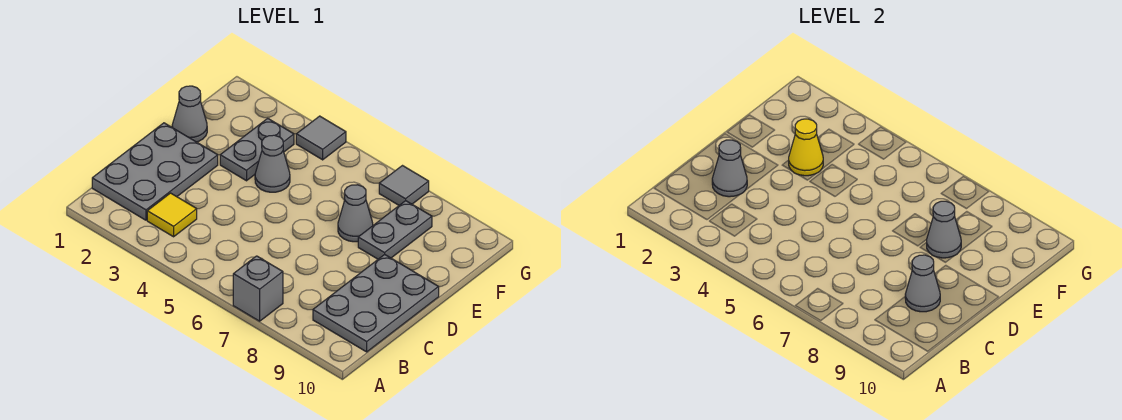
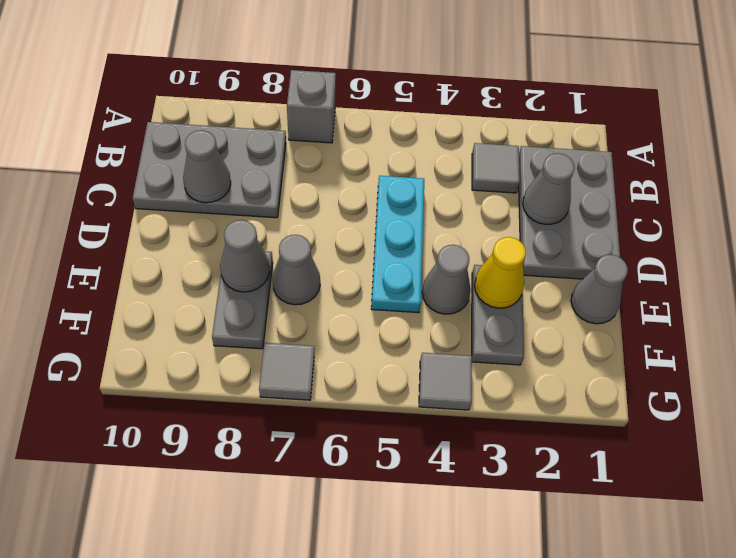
yellow 1x1 tile [147,193,197,237] -> grey 1x1 tile [472,143,520,193]
grey 2x3 plate [313,254,439,352] -> grey 2x3 plate turned to [133,122,286,218]
none -> cyan 1x3 plate [371,176,424,313]

